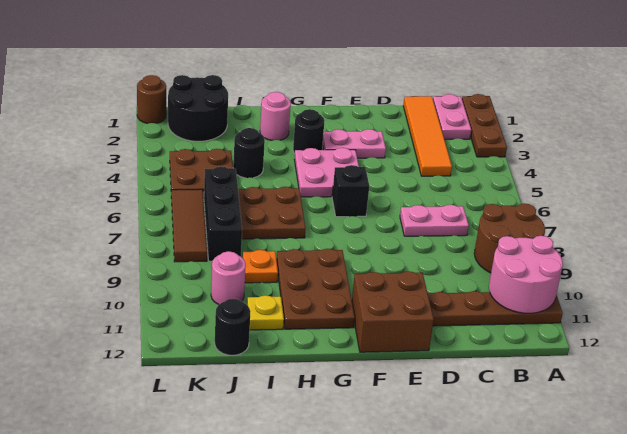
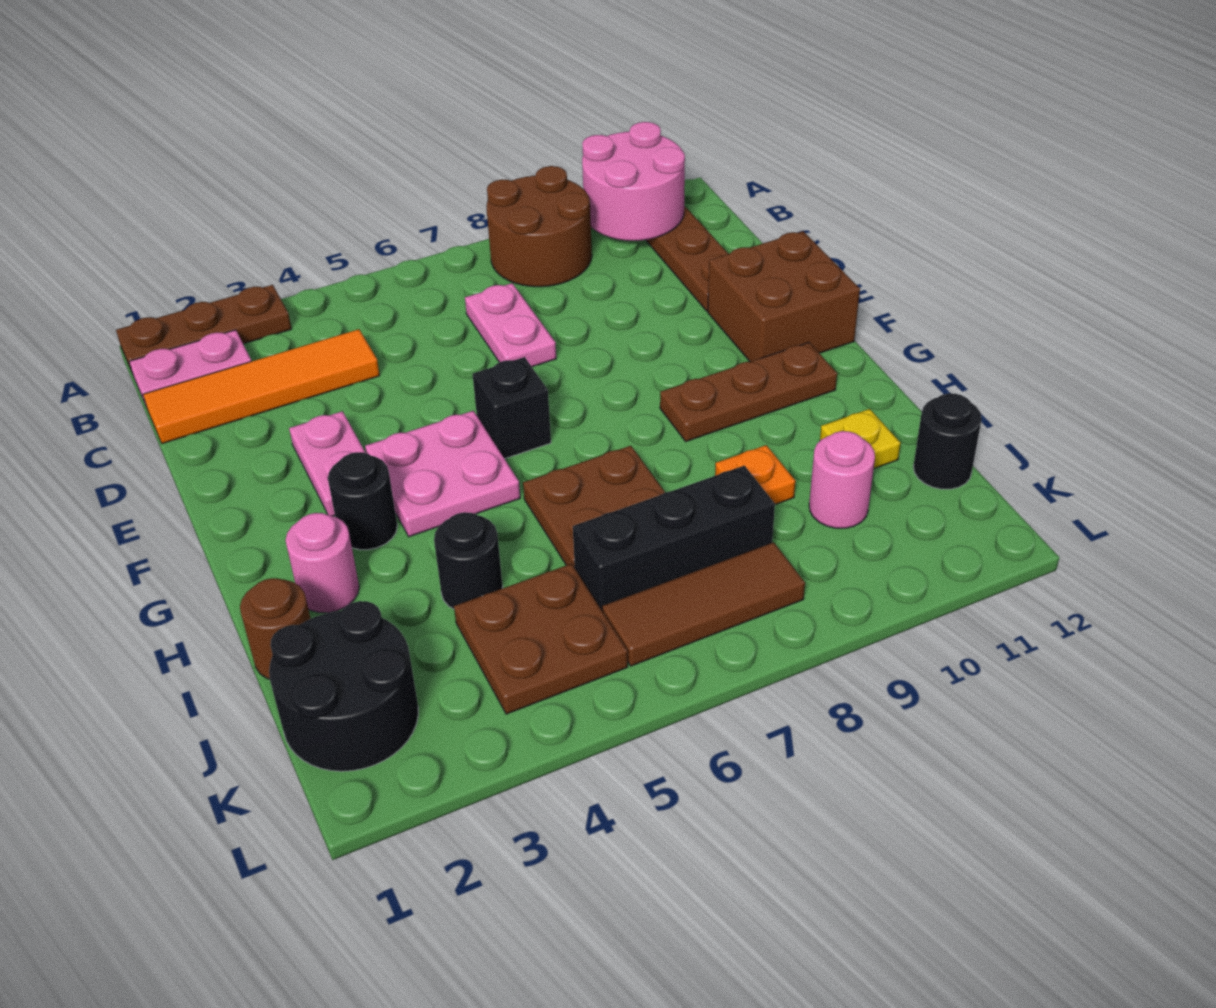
brown 2x3 plate [276,249,355,329] -> brown 1x3 plate [660,342,837,441]
brown 1x1 round brick [137,75,166,124] -> brown 1x1 round brick moved to [240,578,311,679]

